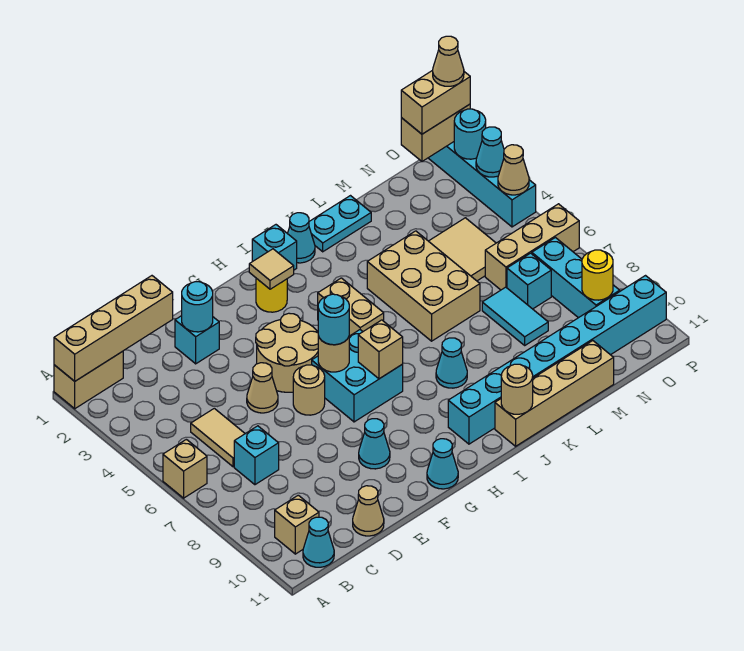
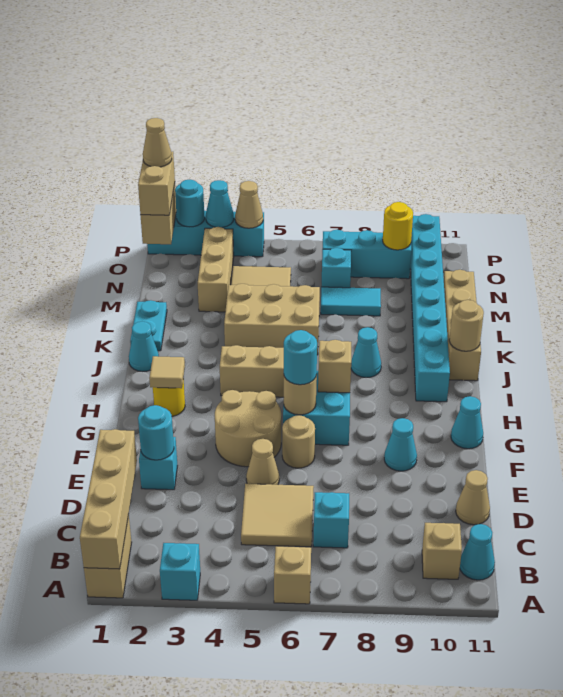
tan 1x2 tile [191,408,245,467] -> tan 2x2 tile [241,484,314,547]
cyan 1x1 brick [252,225,297,270] -> cyan 1x1 brick moved to [160,543,200,600]
tan 1x3 brick [485,204,579,290] -> tan 1x3 brick moved to [198,227,234,312]

